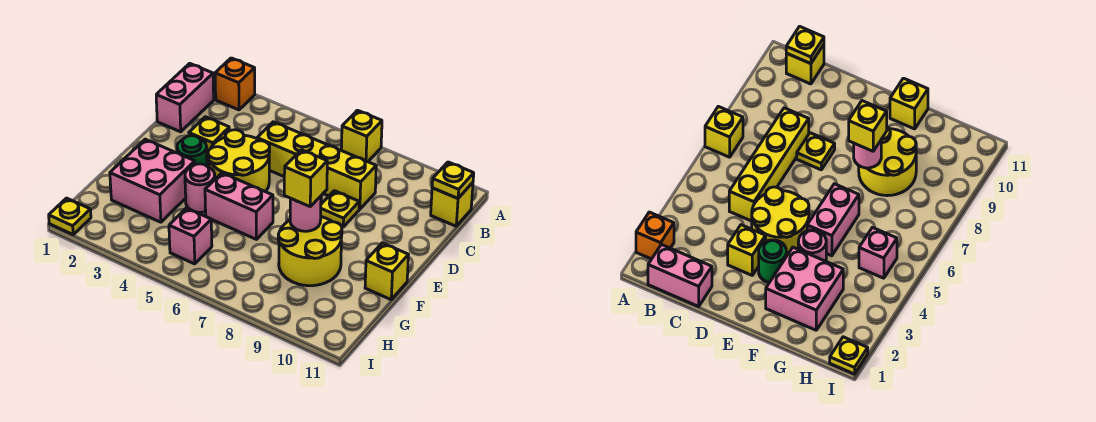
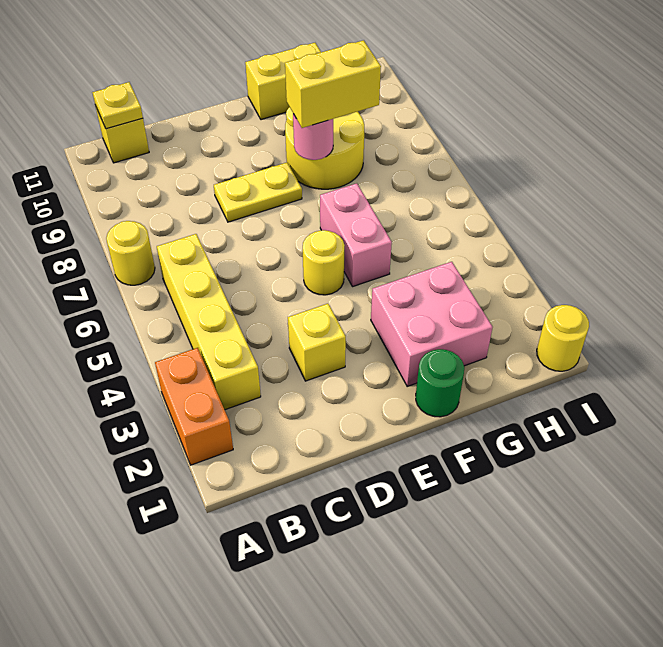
orange 1x1 brick [215,58,255,110] -> orange 1x2 brick [155,348,233,465]
yellow 1x1 brick [341,110,382,162] -> yellow 1x1 round brick [106,221,155,285]
pink 1x2 brick [156,63,214,132] -> none
yellow 1x4 brick [257,122,376,209] -> yellow 1x4 brick moved to [157,234,261,410]
yellow 2x2 round brick [208,130,270,192] -> yellow 1x1 round brick [303,230,345,295]
yellow 1x1 plate [321,191,359,227] -> yellow 1x2 plate [214,163,302,222]
green 1x1 round brick [177,136,207,166] -> green 1x1 round brick moved to [416,349,464,417]
pink 1x1 round brick [185,164,215,212] -> none
yellow 1x1 brick [284,150,327,206] -> yellow 1x2 brick [285,40,381,128]
yellow 1x1 brick [365,243,408,300] -> yellow 1x2 brick [245,43,321,120]
pink 1x1 brick [169,208,212,264] -> none
yellow 1x1 plate [49,198,91,234] -> yellow 1x1 round brick [537,305,589,371]

